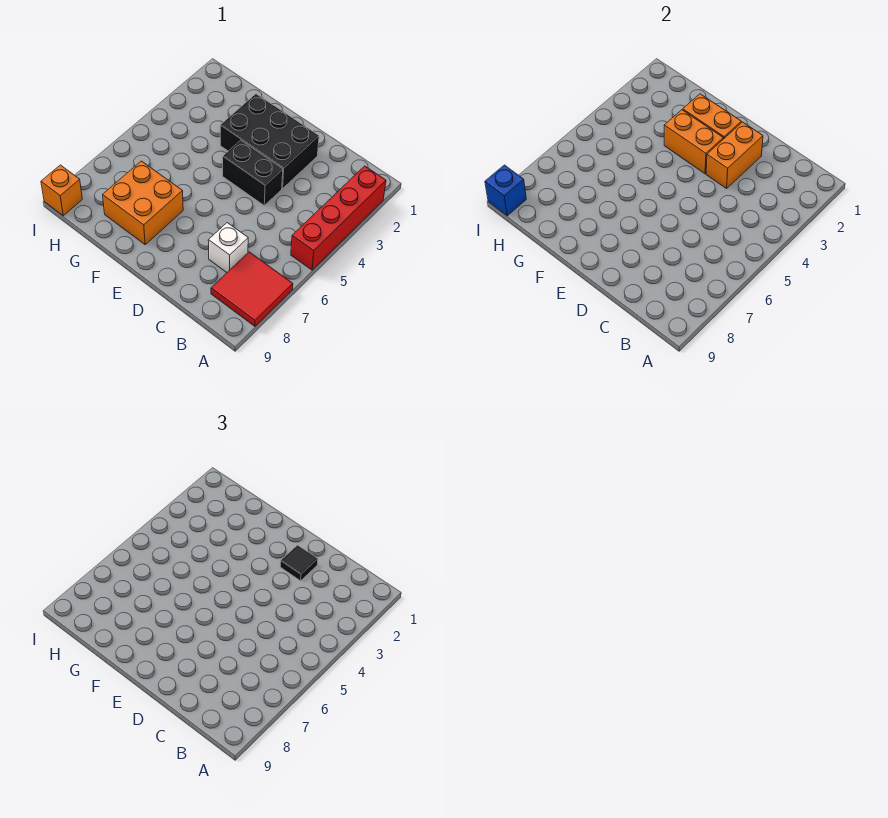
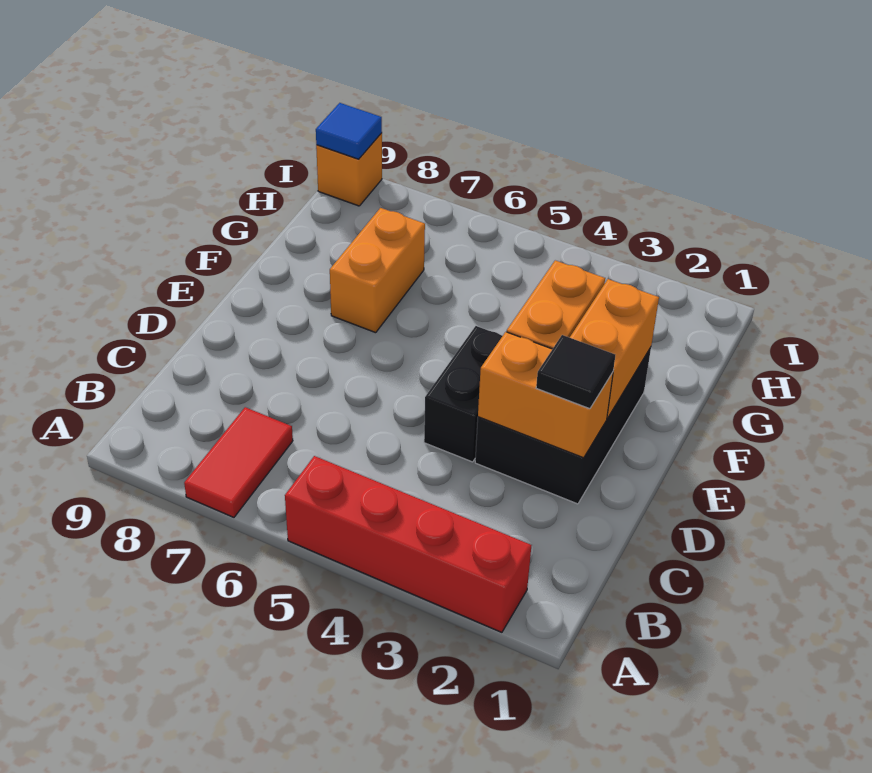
red 2x2 tile [211,252,293,326] -> red 1x2 tile [184,407,293,517]
white 1x1 brick [208,223,248,272] -> none
orange 2x2 brick [103,161,183,244] -> orange 1x2 brick [330,208,425,333]
blue 1x1 brick [485,165,526,216] -> blue 1x1 tile [316,103,382,159]

